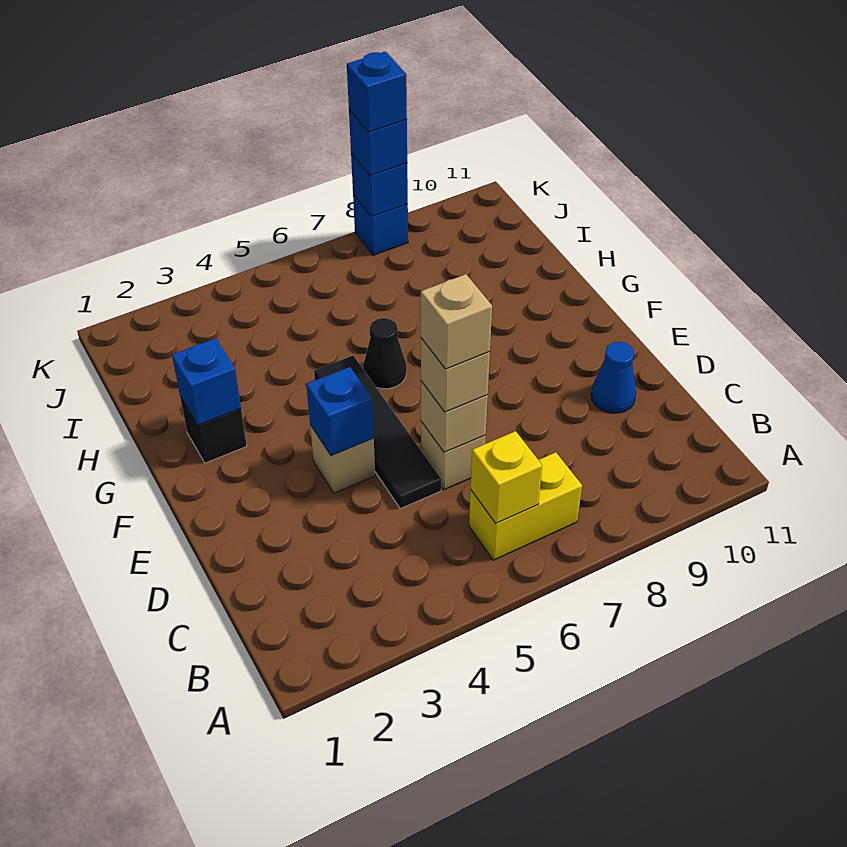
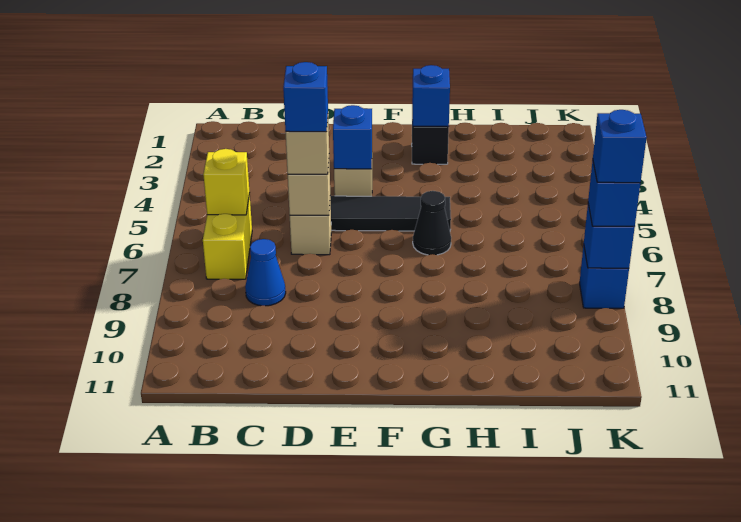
tan 1x1 brick [421,274,492,369] -> blue 1x1 brick [283,62,328,132]
blue 1x1 cone [591,342,636,413] -> blue 1x1 cone moved to [245,239,286,306]

